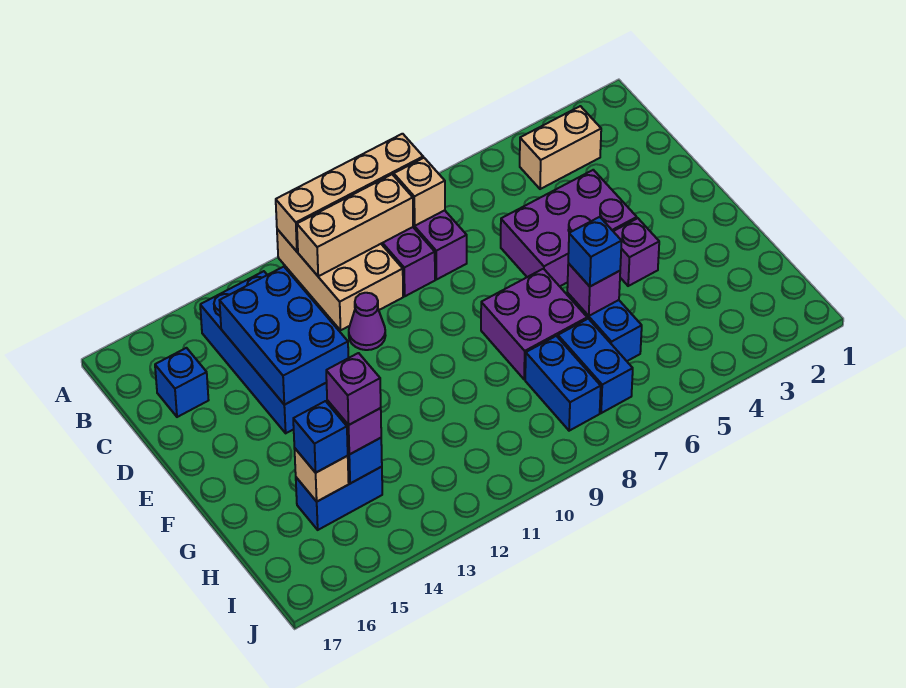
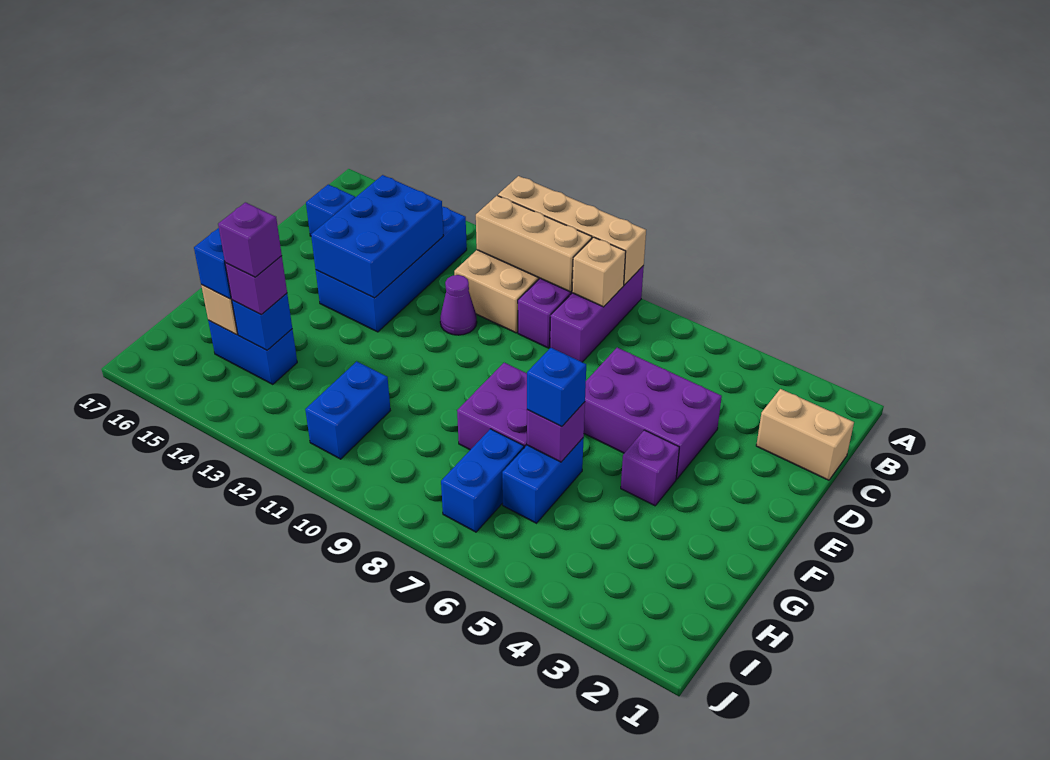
tan 1x2 brick [520,106,601,189] -> tan 1x2 brick moved to [756,389,854,480]
blue 1x2 brick [525,336,601,431] -> blue 1x2 brick moved to [305,361,390,459]

